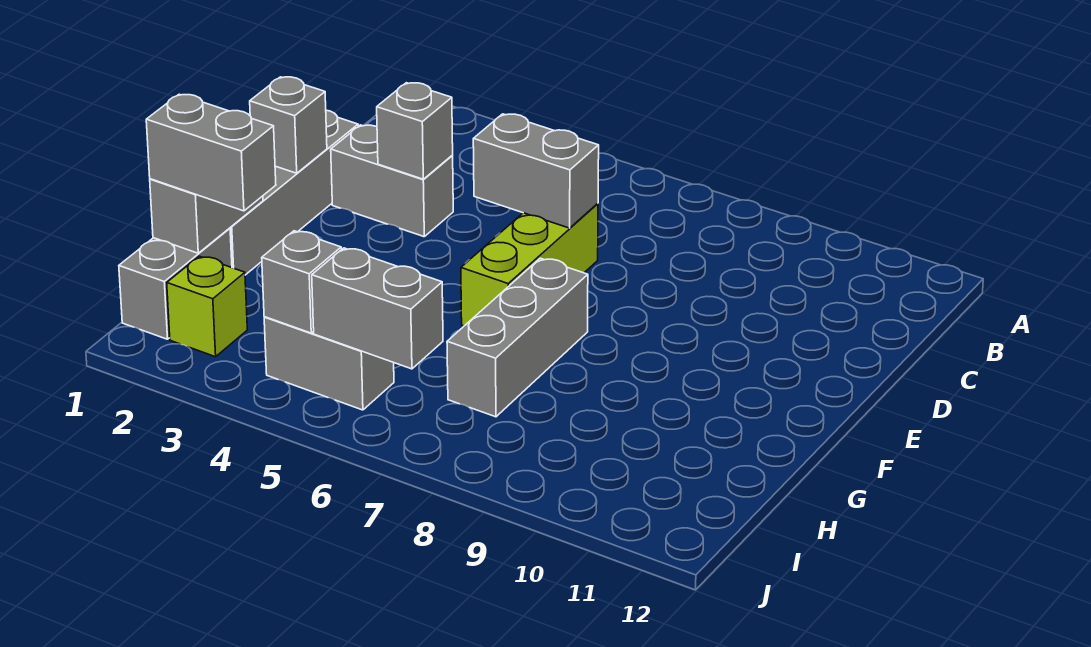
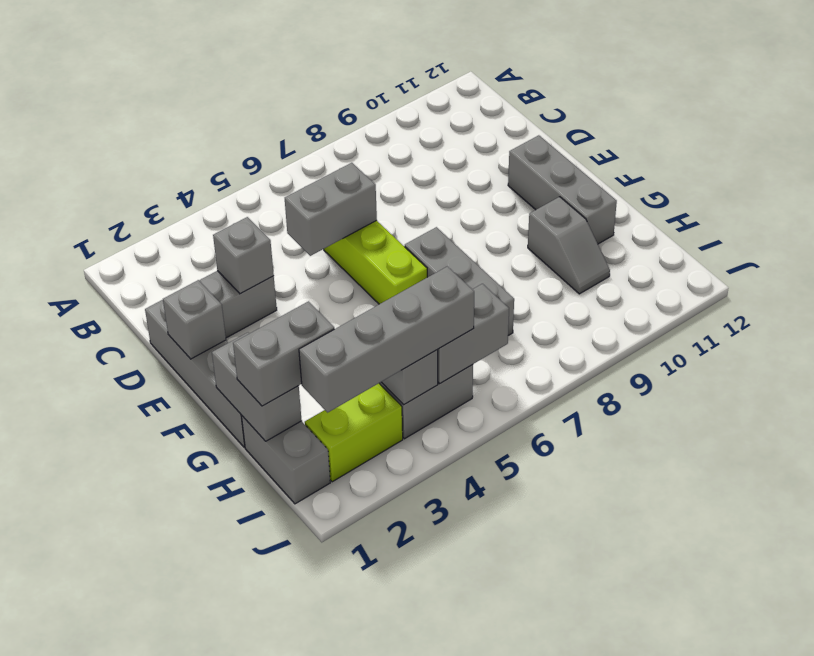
none -> grey 1x3 brick [508,135,617,244]
none -> grey 1x2 slope [528,197,610,294]
lime 1x1 brick [167,256,247,357] -> lime 1x2 brick [305,383,403,482]
none -> grey 1x4 brick [299,266,474,412]

